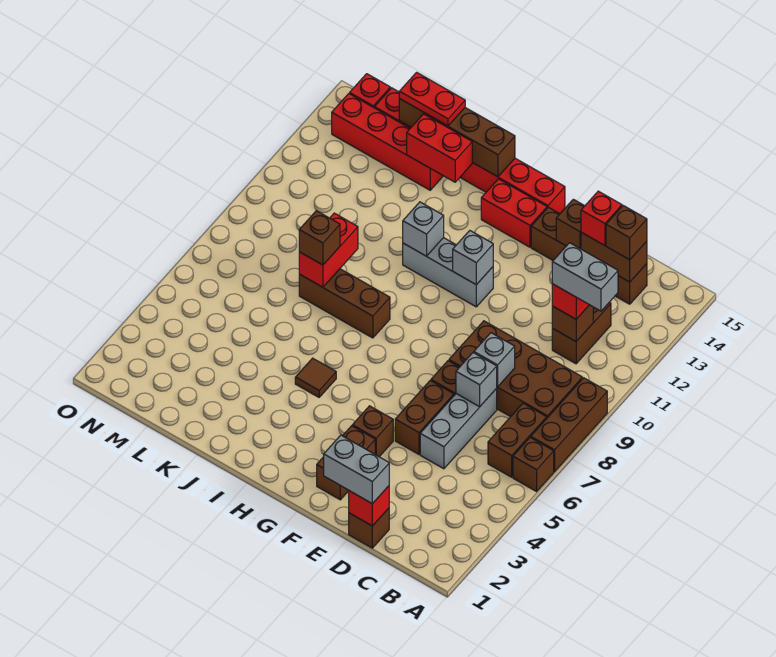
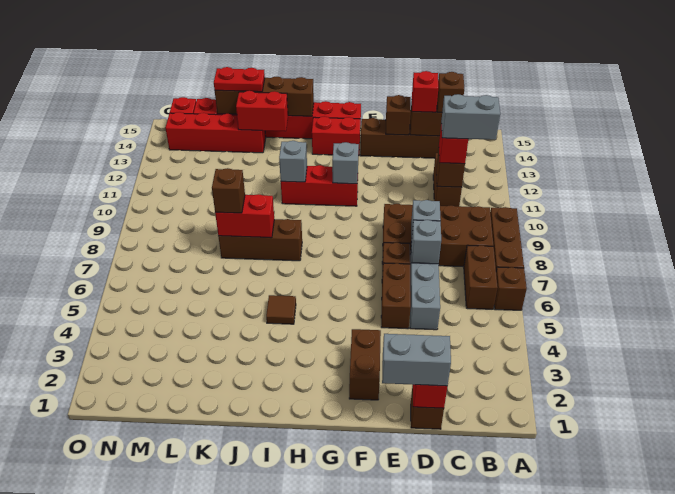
brown 1x1 brick [352,406,393,457] -> none
grey 1x3 brick [403,238,493,307] -> red 1x3 brick [281,165,358,206]
red 1x2 brick [299,213,358,287] -> red 1x2 brick turned to [215,194,274,238]

